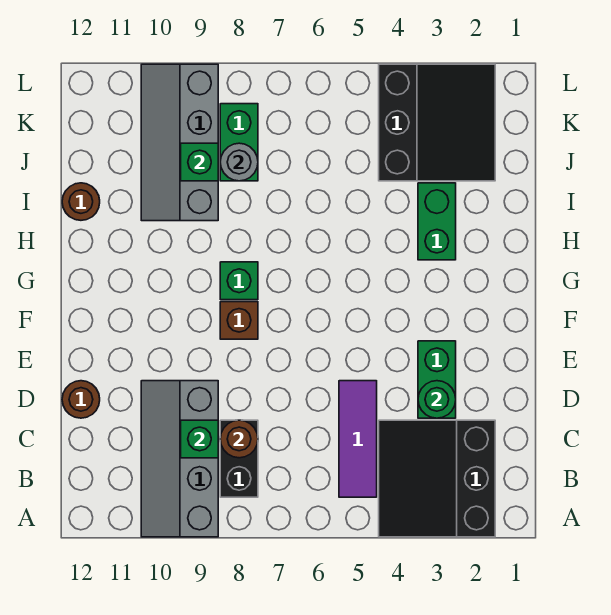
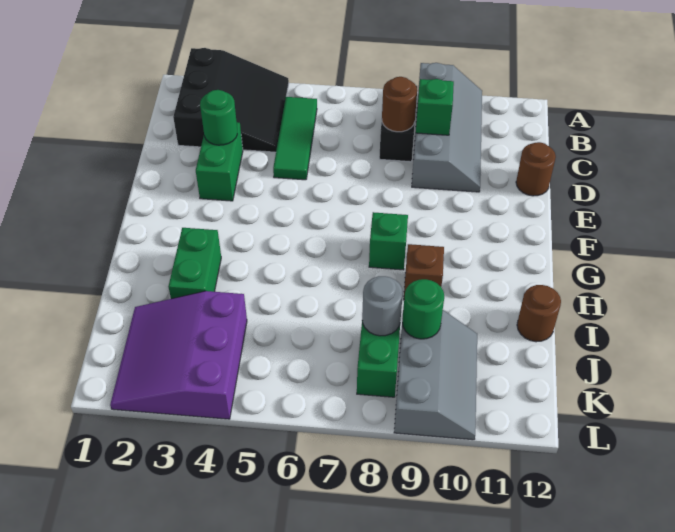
purple 1x3 tile [339,381,377,497] -> green 1x3 tile [273,97,317,180]
brown 1x1 brick [220,302,258,339] -> brown 1x1 brick moved to [404,244,444,297]
grey 2x4 slope [141,64,218,221] -> grey 2x3 slope [394,307,477,440]
black 3x3 slope [379,64,495,181] -> purple 3x3 slope [110,291,247,419]
green 1x1 brick [181,143,218,181] -> green 1x1 round brick [402,279,444,339]

